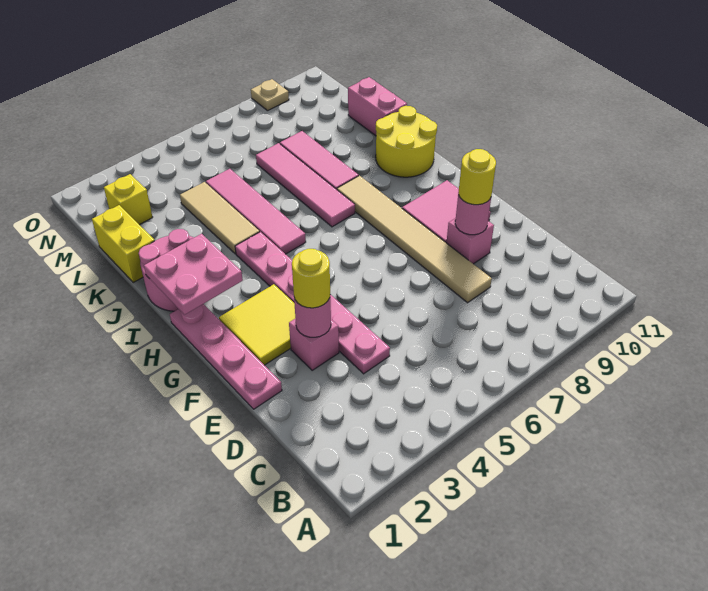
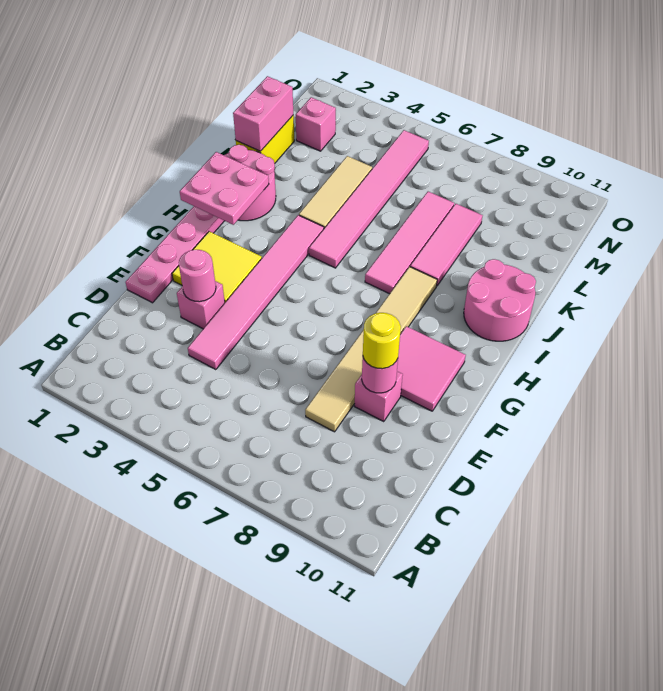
pink 1x6 plate [235,232,390,374] -> pink 1x6 tile [188,215,324,370]
yellow 1x1 round brick [292,249,330,308] -> none
pink 1x4 tile [206,169,306,254] -> pink 1x6 tile [309,130,429,268]
yellow 2x2 round brick [376,106,437,177] -> pink 2x2 round brick [464,259,536,341]
pink 1x2 brick [348,77,407,136] -> pink 1x2 brick moved to [233,76,293,151]
yellow 1x1 brick [104,174,153,225] -> pink 1x1 brick [296,97,336,151]
tan 1x1 plate [251,79,289,111] -> none

